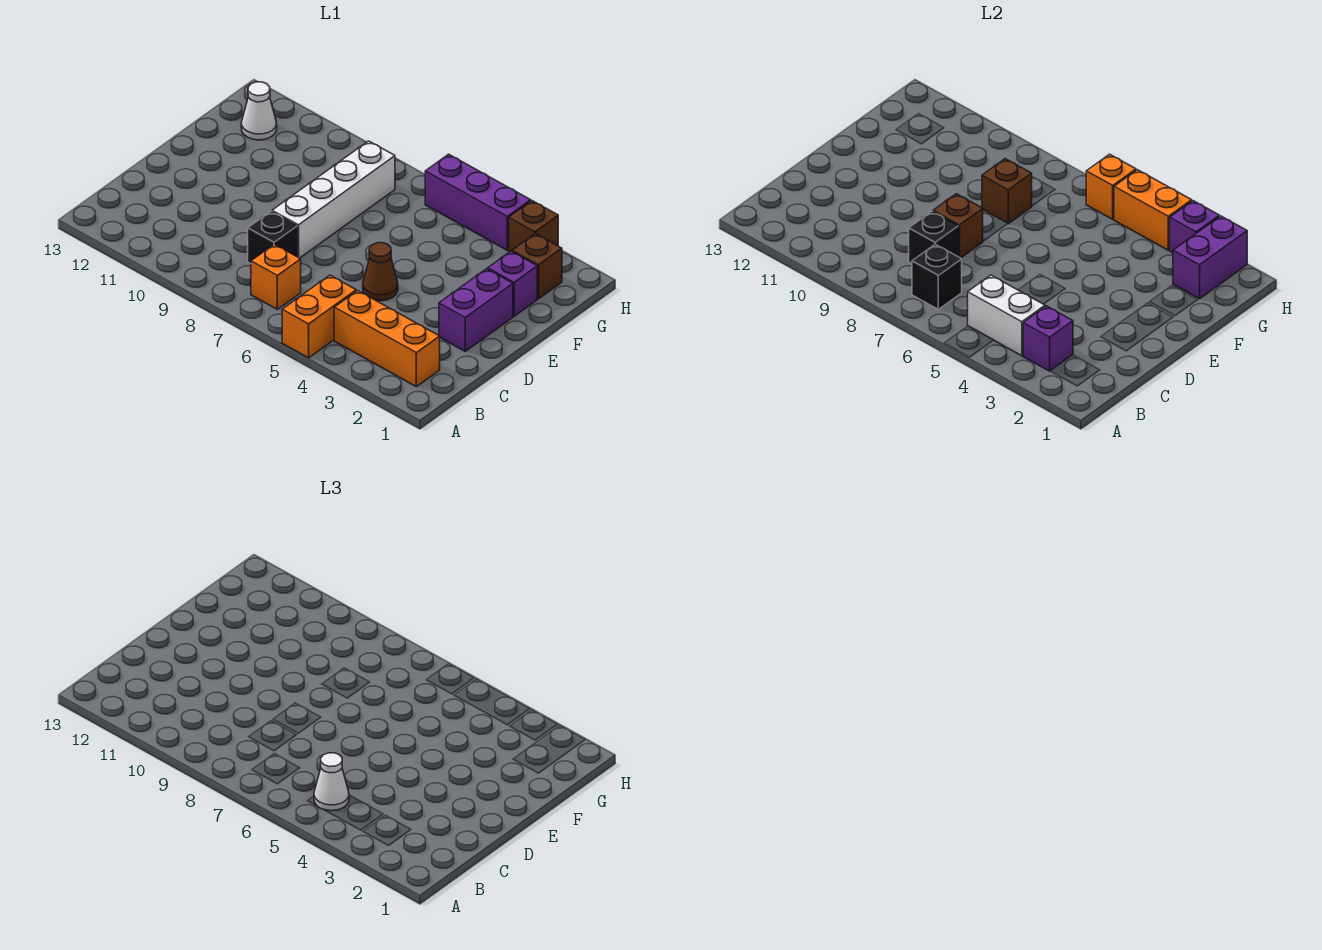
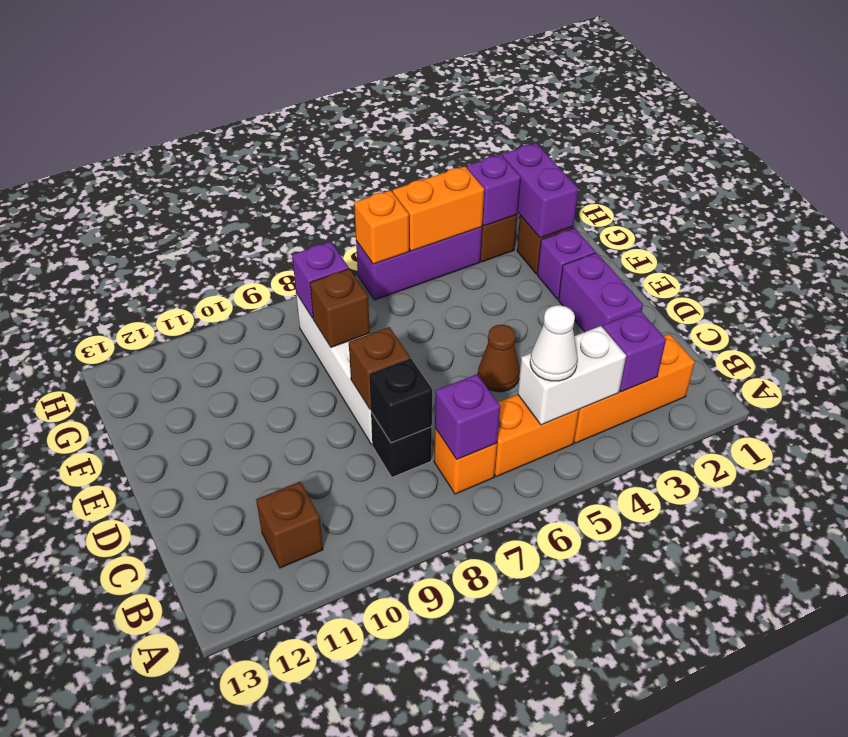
orange 1x2 brick [282,275,356,358] -> orange 1x2 brick turned to [495,395,579,477]
black 1x1 brick [912,244,962,309] -> purple 1x1 brick [435,374,500,459]
none -> brown 1x1 brick [256,482,323,568]
none -> purple 1x1 brick [292,242,349,318]
white 1x1 cone [241,82,277,140] -> none

